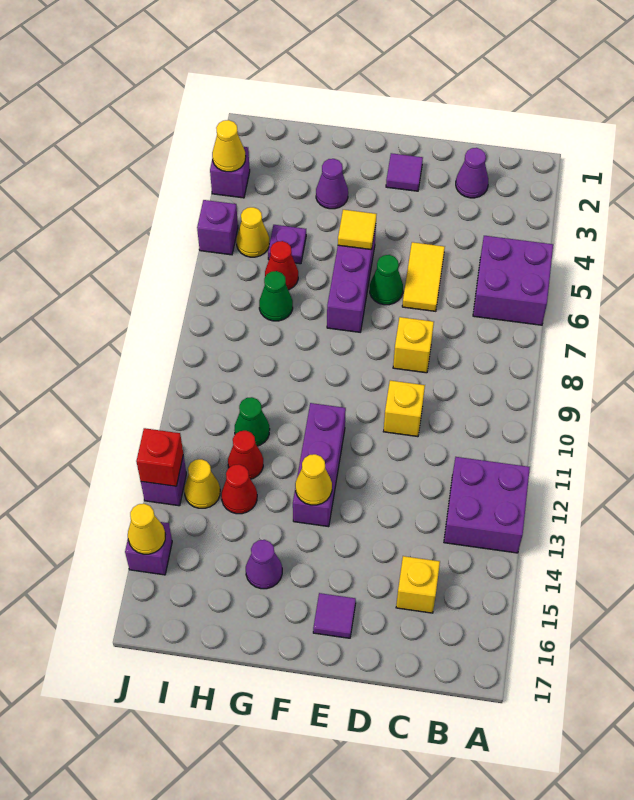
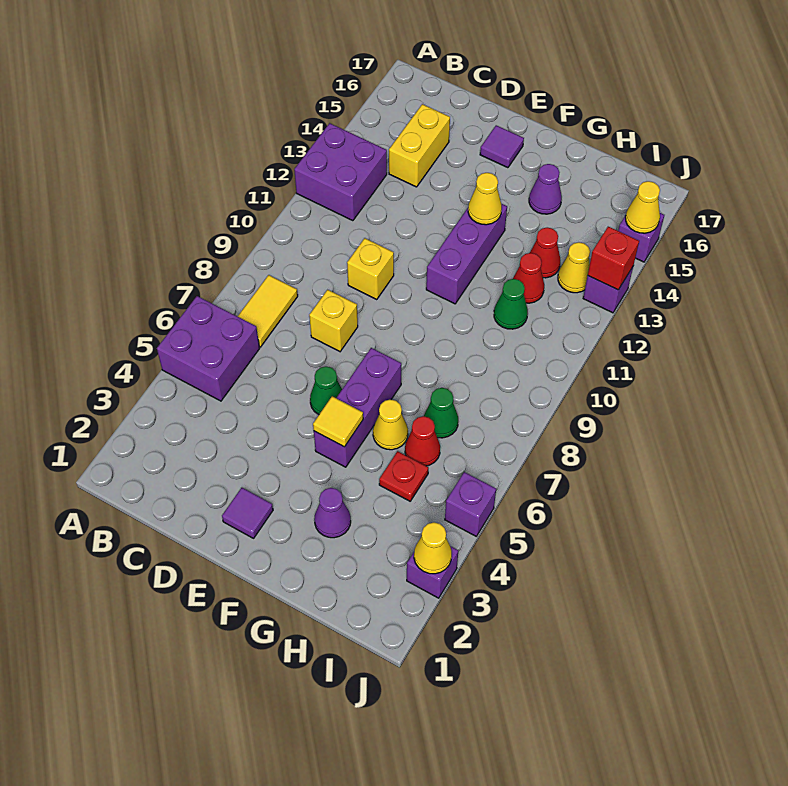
purple 1x1 cone [456,148,488,198] -> none
yellow 1x1 brick [396,556,440,613] -> yellow 1x2 brick [389,104,450,187]
yellow 1x2 tile [402,242,445,311] -> yellow 1x2 tile moved to [238,275,298,347]
purple 1x1 plate [268,225,306,264] -> red 1x1 plate [379,451,428,501]
yellow 1x1 cone [236,207,269,257] -> yellow 1x1 cone moved to [373,400,408,450]

